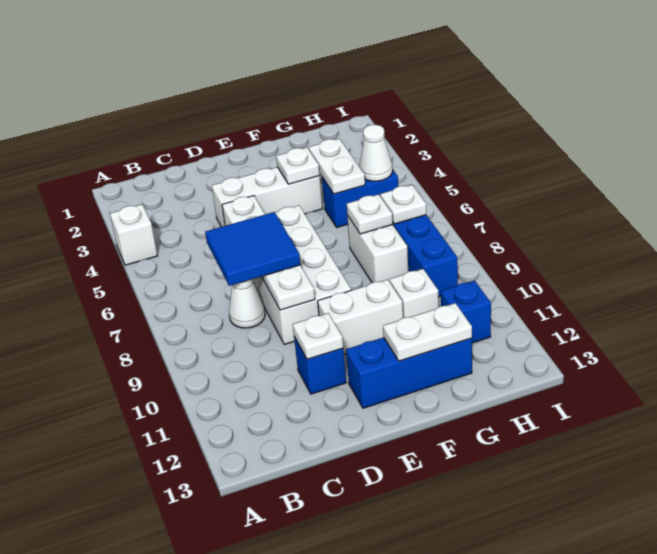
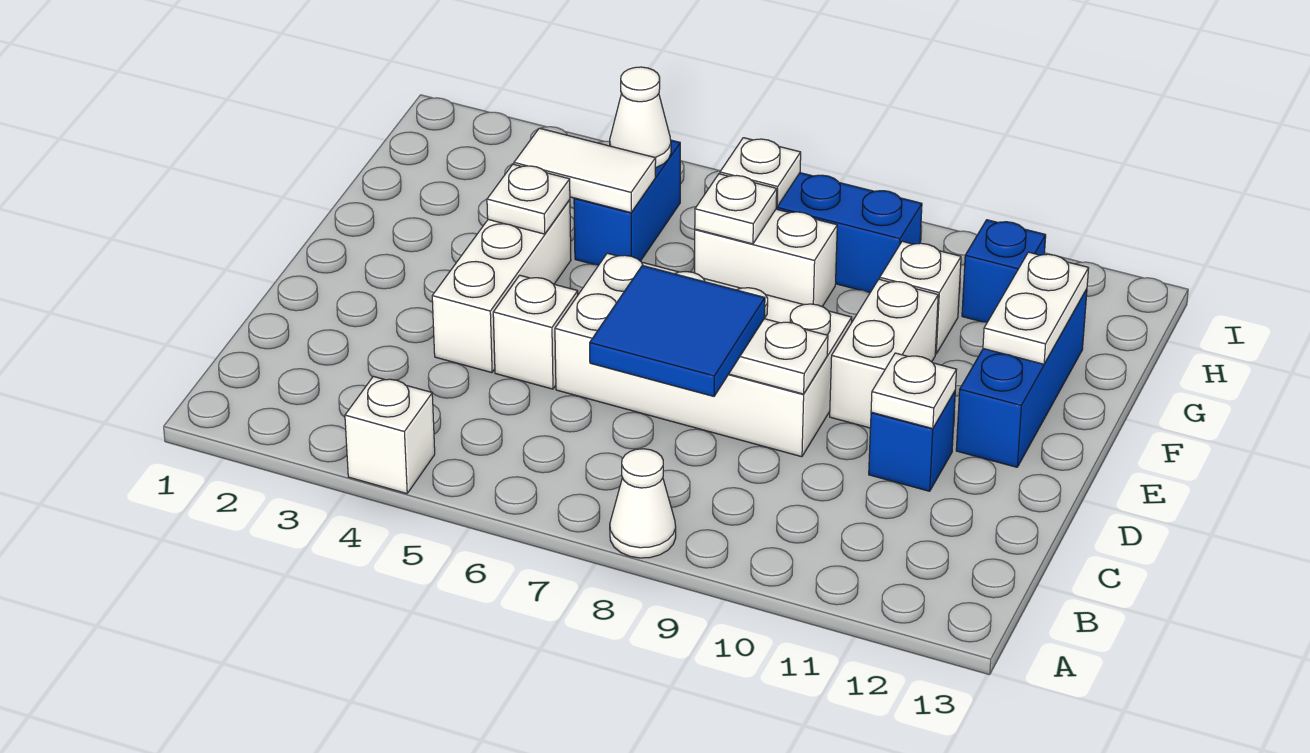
white 1x1 cone [229,279,265,328] -> white 1x1 cone moved to [610,449,676,558]
white 1x2 plate [309,139,365,194] -> white 1x2 tile [514,128,656,212]

